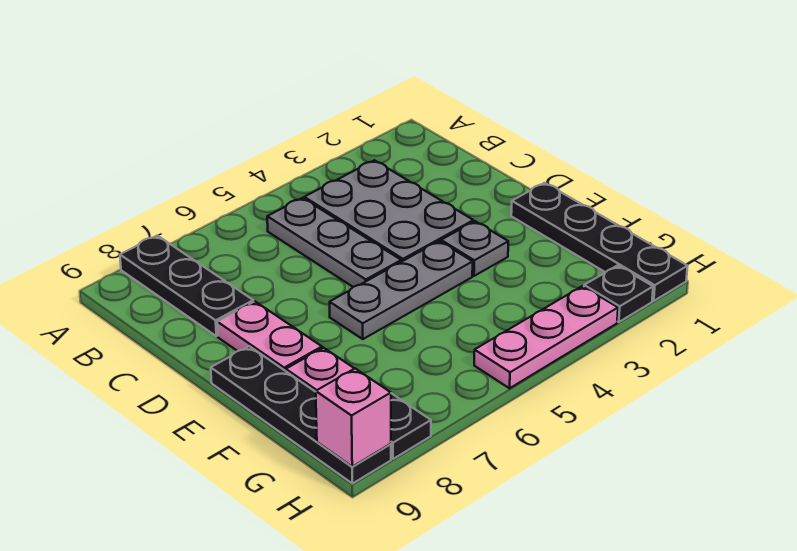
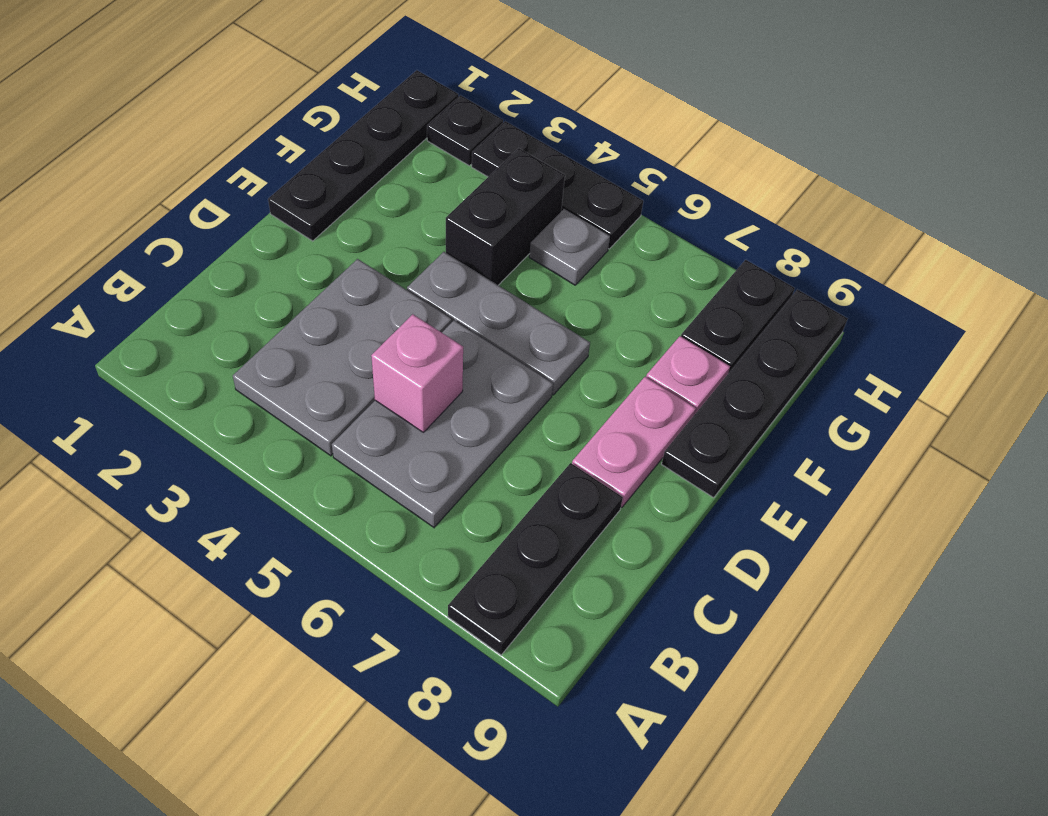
grey 1x3 plate [267,198,401,287] -> grey 2x3 plate [332,321,553,527]
grey 1x1 plate [441,221,508,276] -> grey 1x1 plate moved to [529,209,610,285]
none -> black 1x2 brick [446,148,565,285]
pink 1x3 plate [474,286,618,388] -> black 1x3 plate [472,121,643,249]
pink 1x1 brick [316,369,391,467] -> pink 1x1 brick moved to [371,314,463,433]

